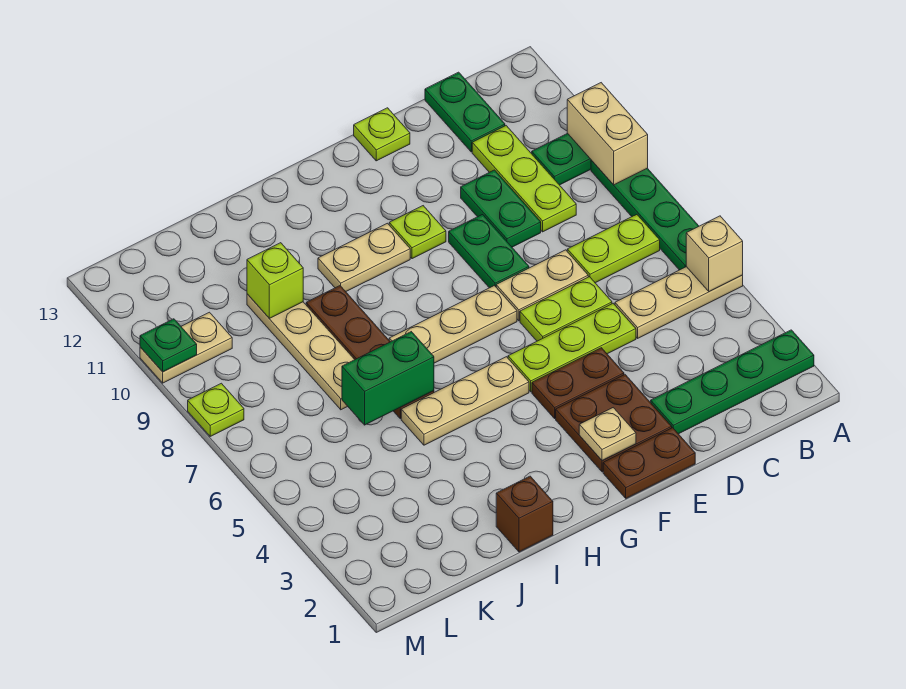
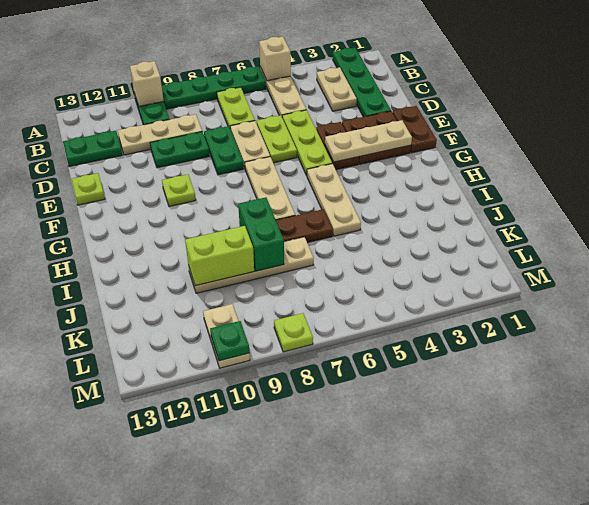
tan 1x2 brick [567,83,648,185] -> tan 1x1 brick [130,61,164,106]
lime 1x3 plate [472,126,576,232] -> tan 1x3 plate [118,114,202,155]
green 1x2 plate [449,215,529,288] -> green 1x2 plate turned to [204,126,244,175]
tan 1x1 plate [579,408,636,460] -> tan 1x3 plate [325,120,412,162]
tan 1x2 plate [318,223,410,292] -> tan 1x2 plate moved to [317,67,357,111]
brown 1x1 brick [496,476,553,552] -> none
green 1x2 brick [342,332,434,425] -> green 1x2 brick moved to [238,197,284,271]
lime 1x1 brick [247,243,303,318] -> lime 1x2 brick [185,226,254,286]

